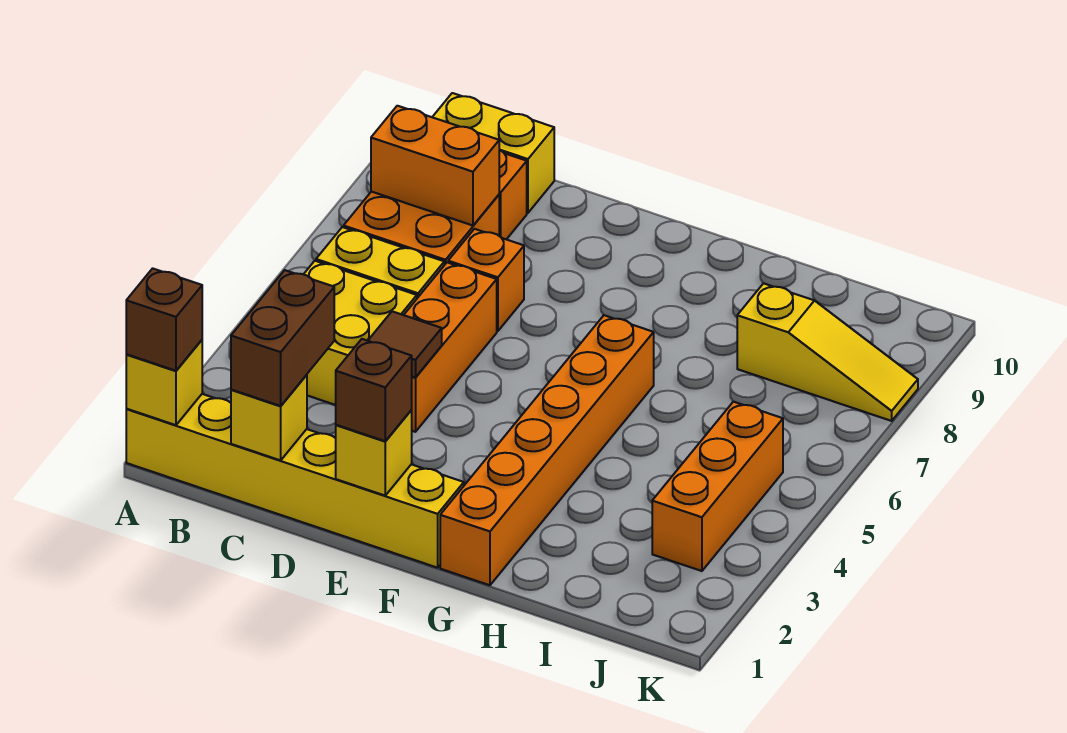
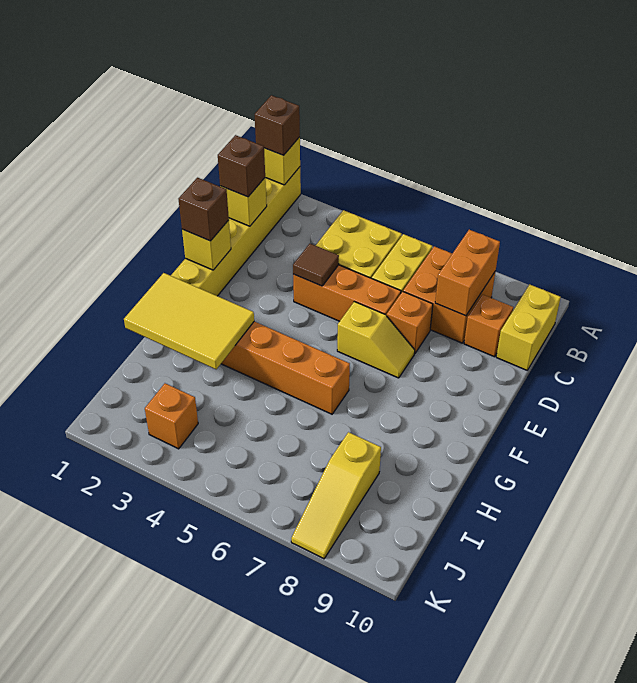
brown 1x2 brick [231,270,334,406] -> brown 1x1 brick [218,135,265,197]
none -> yellow 1x2 slope [337,302,415,378]
none -> yellow 2x3 tile [124,273,254,369]
orange 1x3 brick [652,402,783,571] -> orange 1x1 brick [145,383,198,449]

